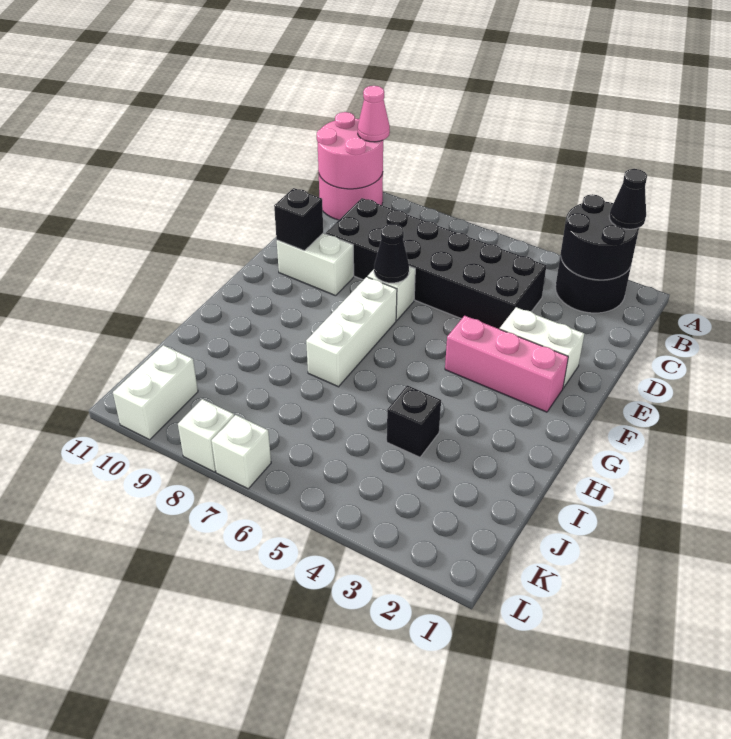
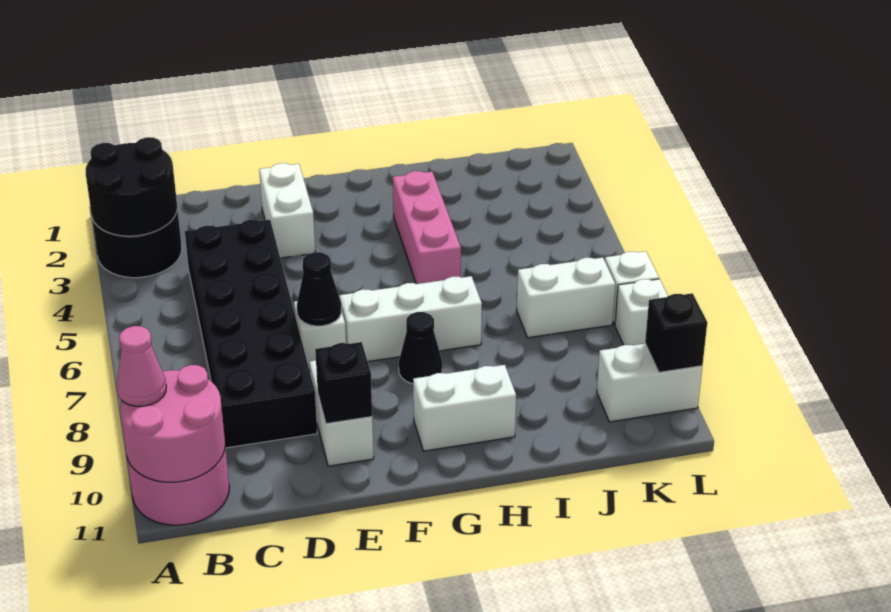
black 1x1 cone [609,169,647,229] -> black 1x1 cone moved to [399,312,442,384]
pink 1x3 brick [445,316,568,412] -> pink 1x3 brick moved to [393,171,461,284]
none -> white 1x2 brick [413,365,516,451]
black 1x1 brick [387,385,441,457] -> black 1x1 brick moved to [645,293,707,372]
none -> white 1x2 brick [517,258,615,338]

